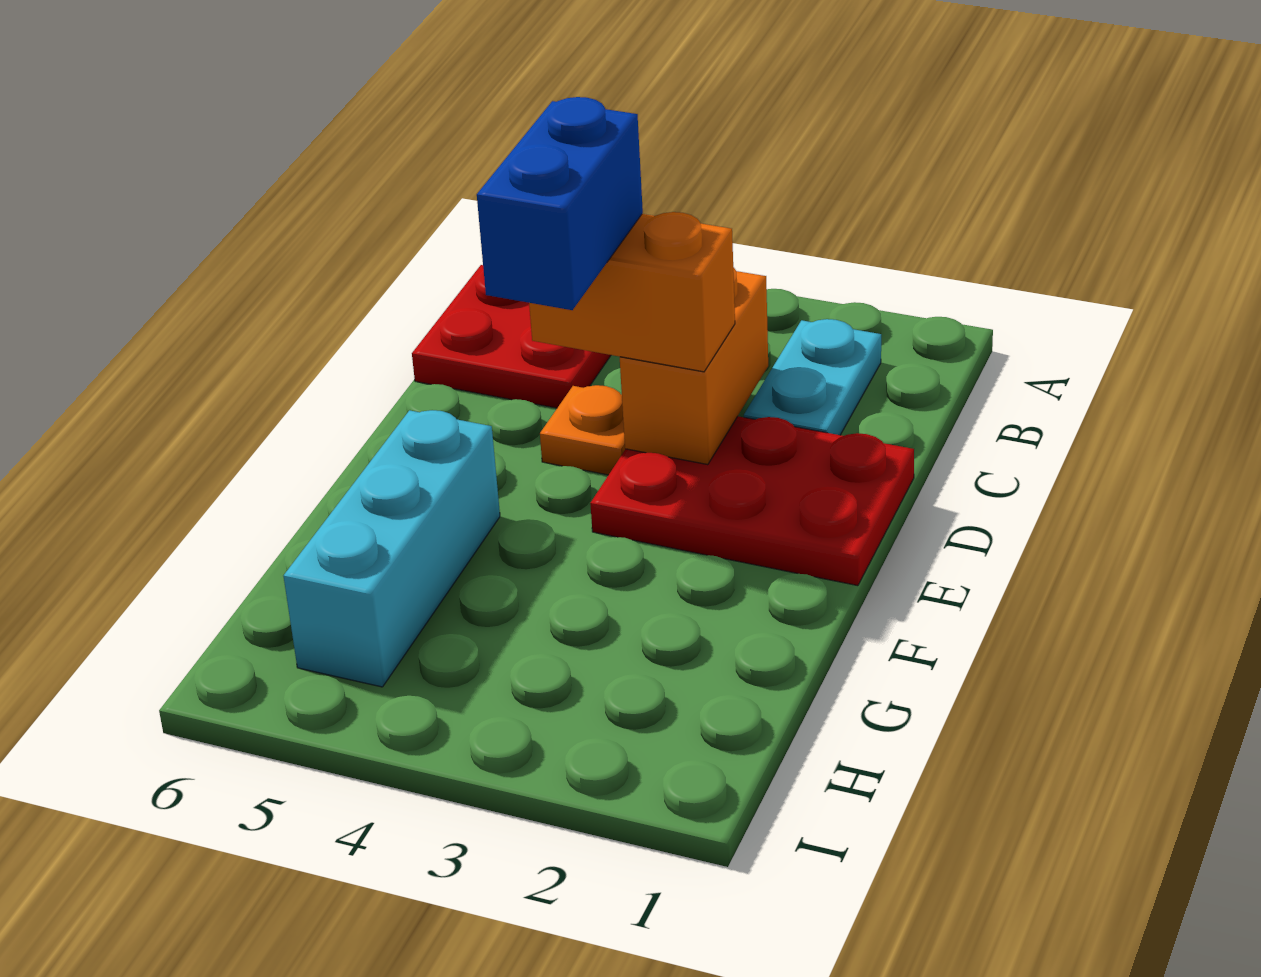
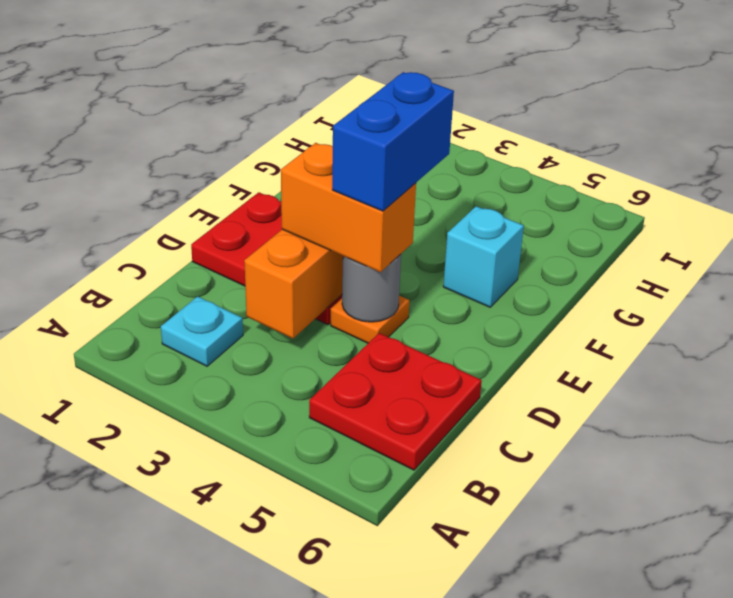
cyan 1x2 plate [744,319,881,435] -> cyan 1x1 plate [161,296,243,366]
none -> grey 1x1 round brick [342,254,401,322]
cyan 1x3 brick [284,410,500,687] -> cyan 1x1 brick [443,206,524,307]

